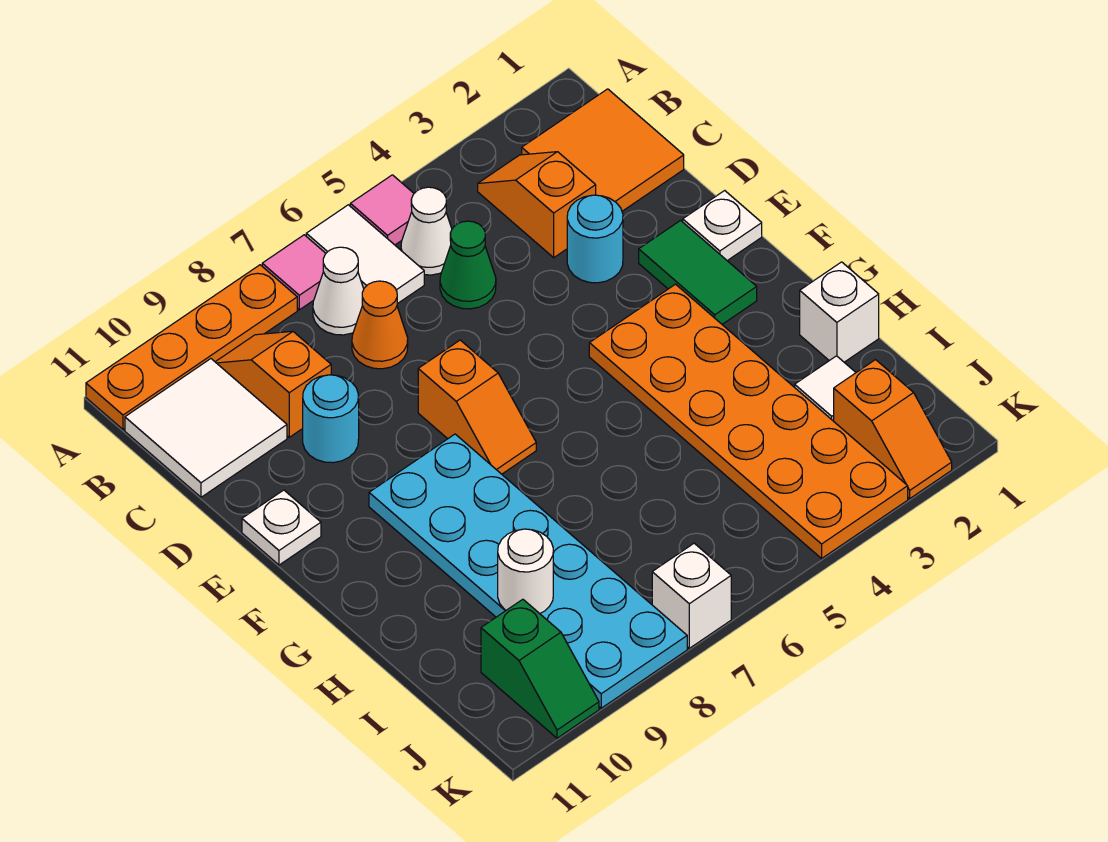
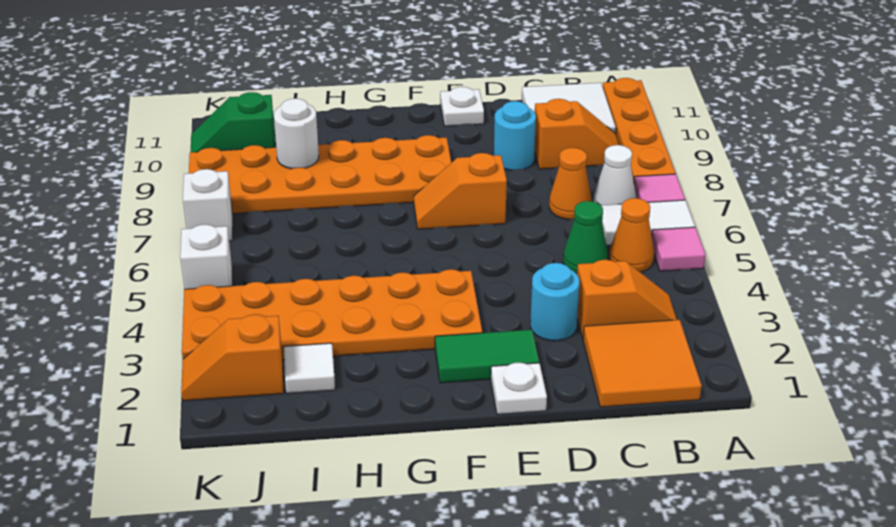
white 1x1 cone [401,187,452,275] -> orange 1x1 cone [609,198,654,272]
cyan 2x6 plate [369,434,687,708] -> orange 2x6 plate [189,135,451,214]
white 1x1 brick [800,262,879,362] -> white 1x1 brick moved to [180,225,232,289]

